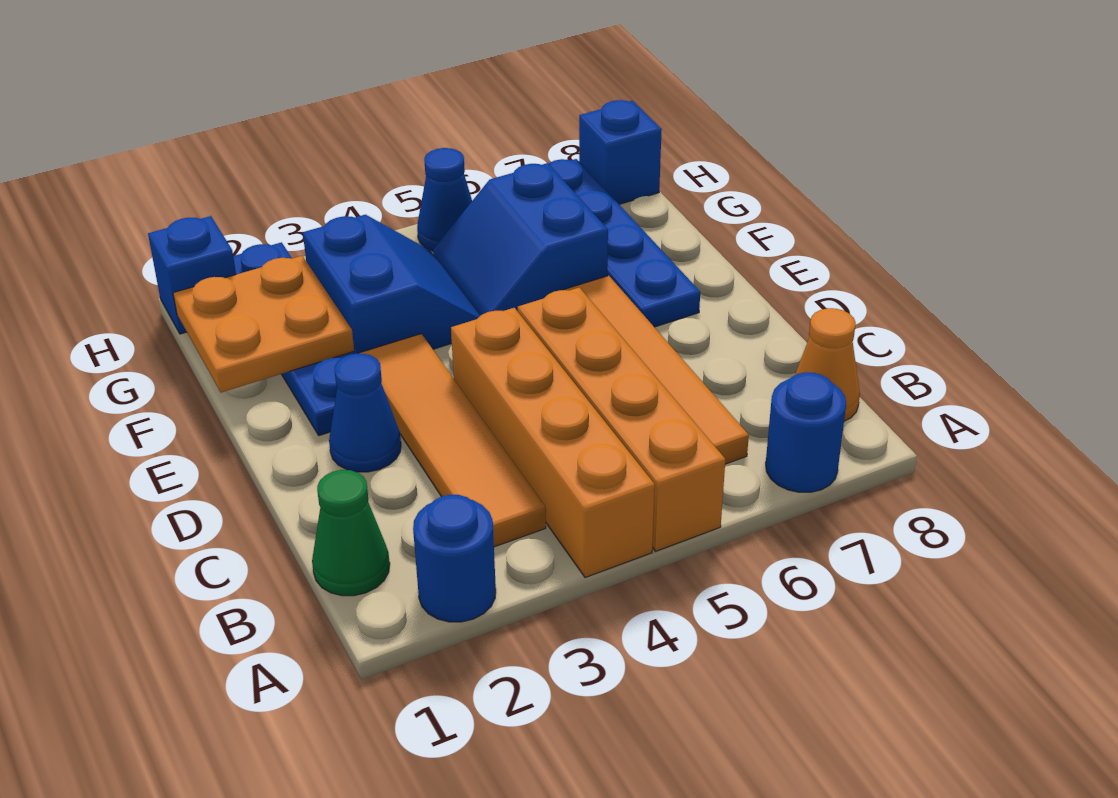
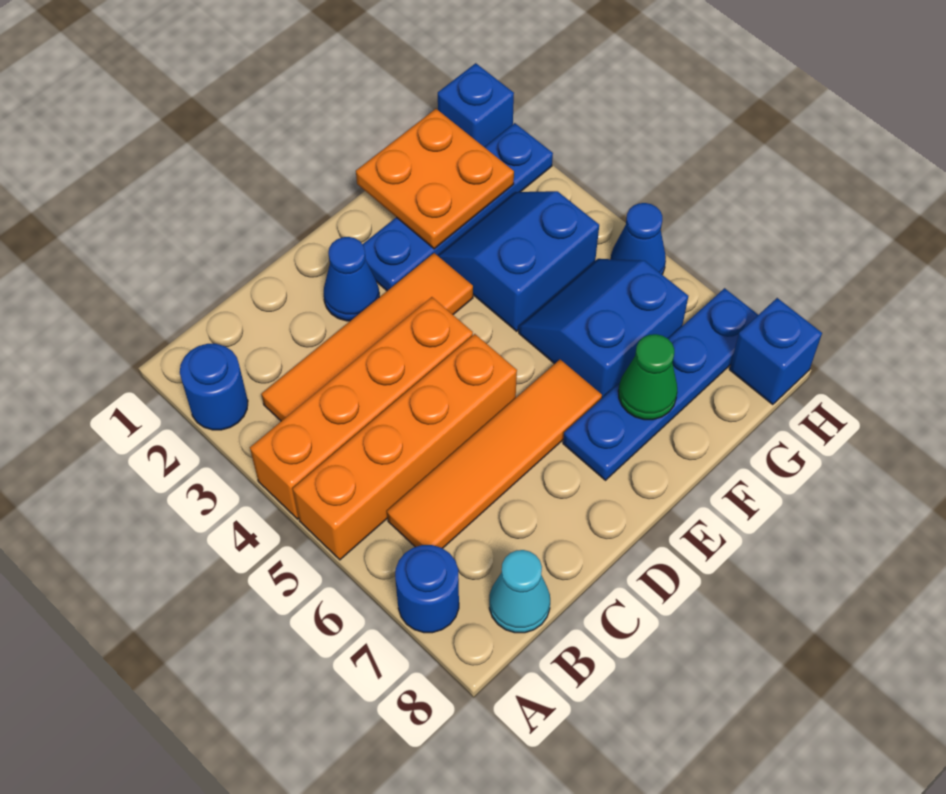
green 1x1 cone [312,470,390,596] -> green 1x1 cone moved to [618,334,678,420]
orange 1x1 cone [795,308,860,421] -> cyan 1x1 cone [489,550,550,633]
blue 2x2 slope [303,215,480,354] -> blue 2x2 slope turned to [438,191,599,331]

